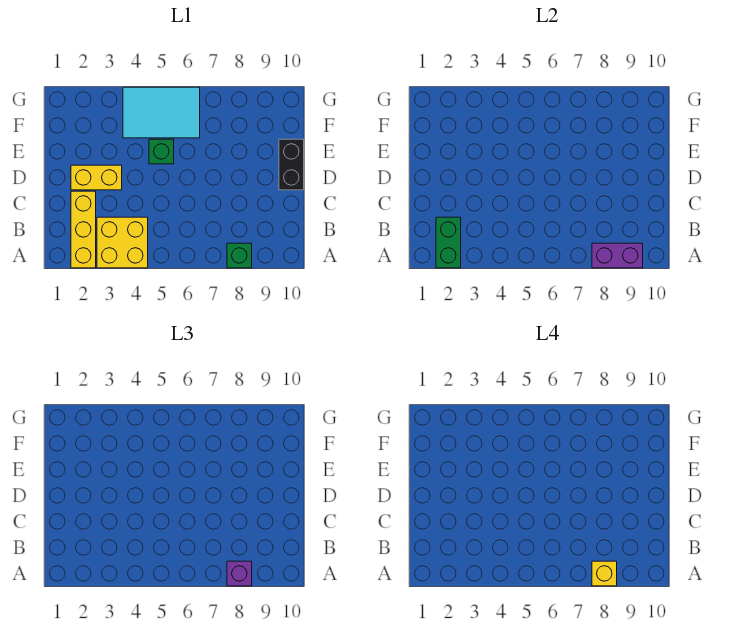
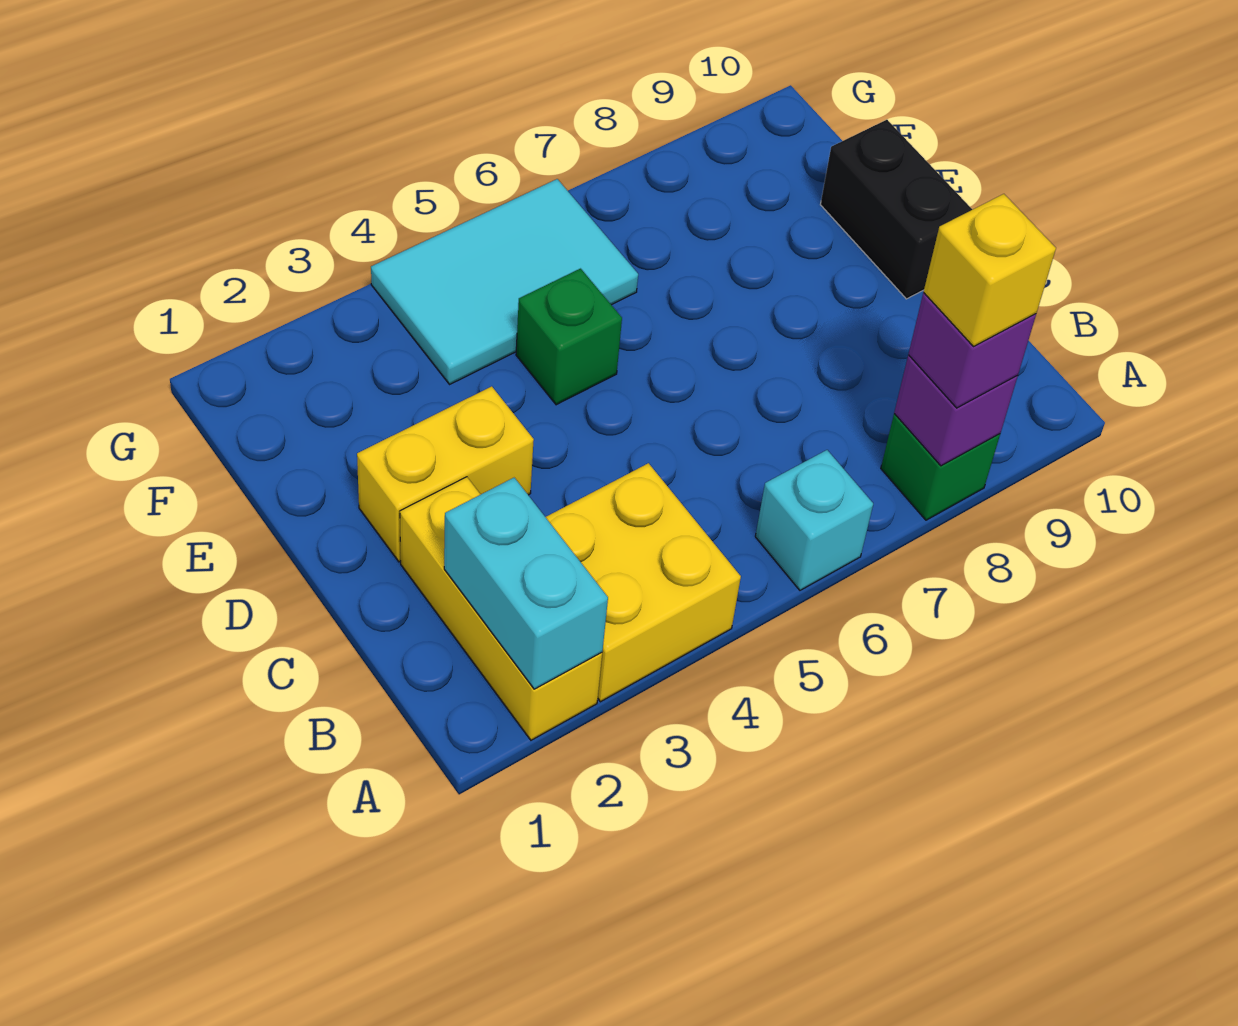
green 1x2 brick [436,217,461,268] -> cyan 1x2 brick [444,478,608,689]
none -> cyan 1x1 brick [755,450,873,590]
purple 1x2 brick [592,243,643,268] -> purple 1x1 brick [894,355,1018,466]

